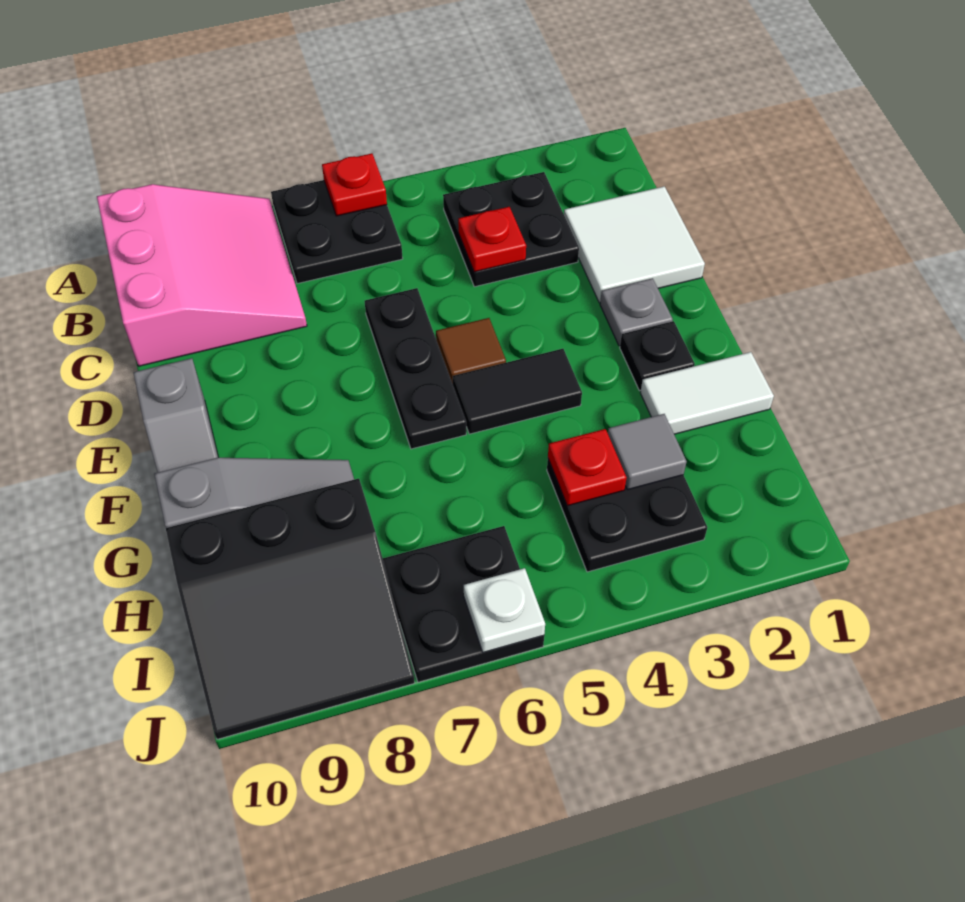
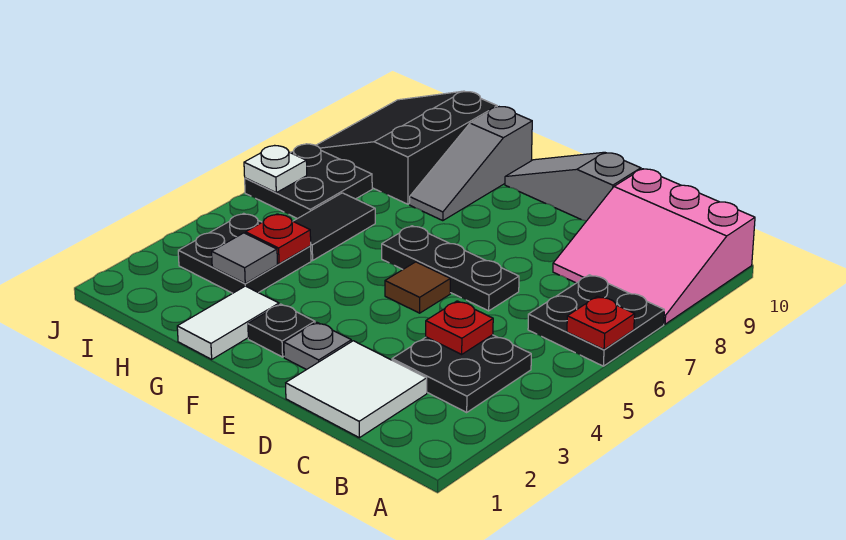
grey 1x2 slope [133,358,219,472] -> grey 1x3 slope [505,152,641,221]
black 1x2 tile [453,349,582,434] -> black 1x2 tile moved to [293,193,375,260]

